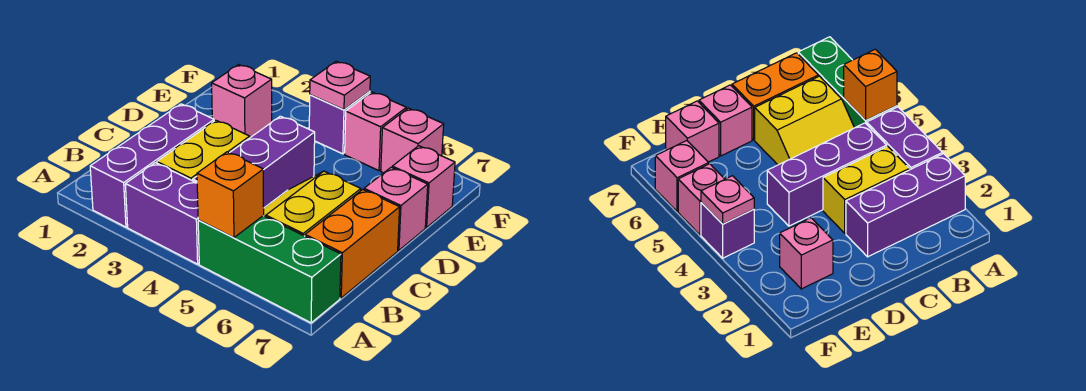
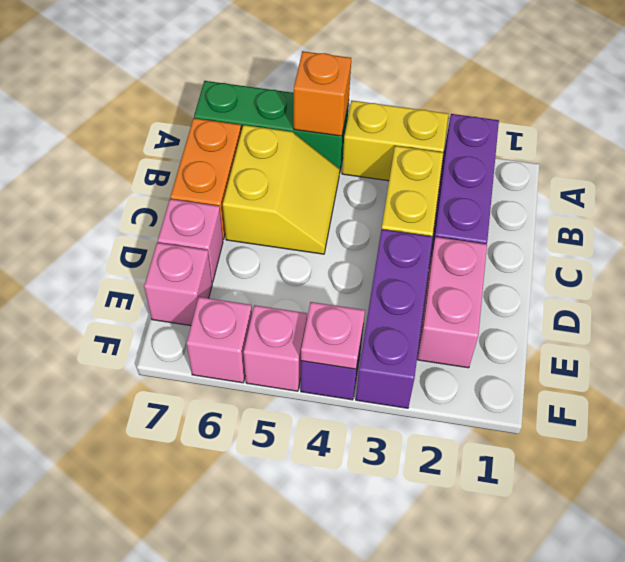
purple 1x2 brick [125,163,199,264] -> yellow 1x2 brick [342,101,448,181]
purple 1x3 brick [193,116,315,208] -> purple 1x3 brick moved to [356,229,433,408]
pink 1x1 brick [212,65,272,138] -> pink 1x2 brick [417,237,487,368]

